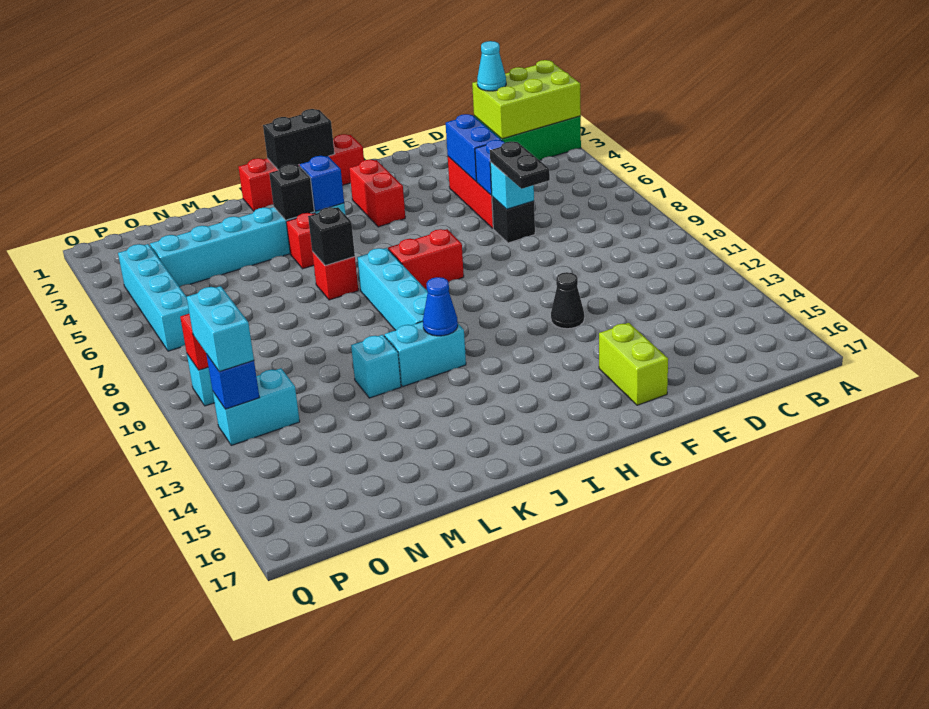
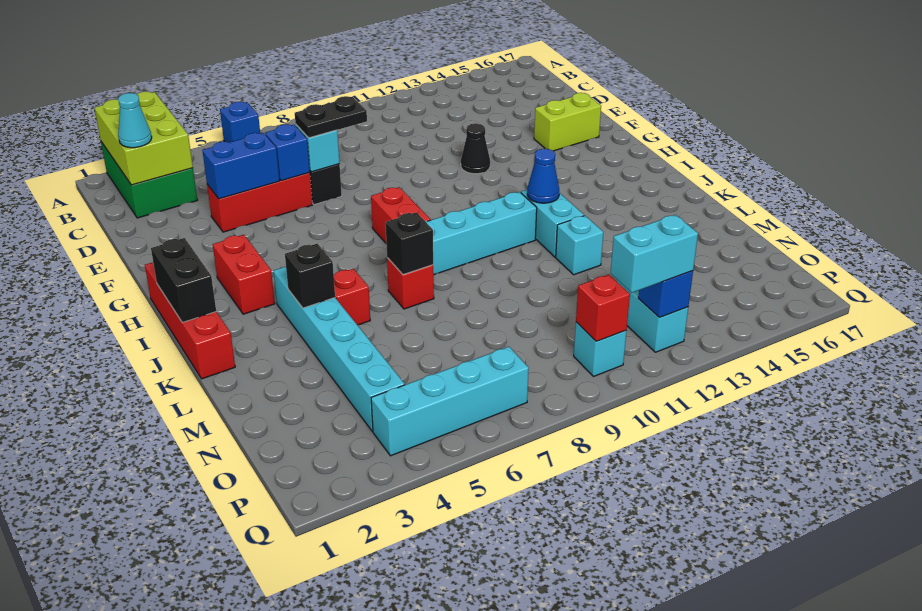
red 1x2 brick [349,160,405,227] -> red 1x2 brick turned to [213,235,275,314]
blue 1x1 brick [300,156,344,211] -> blue 1x1 brick moved to [220,102,260,142]

